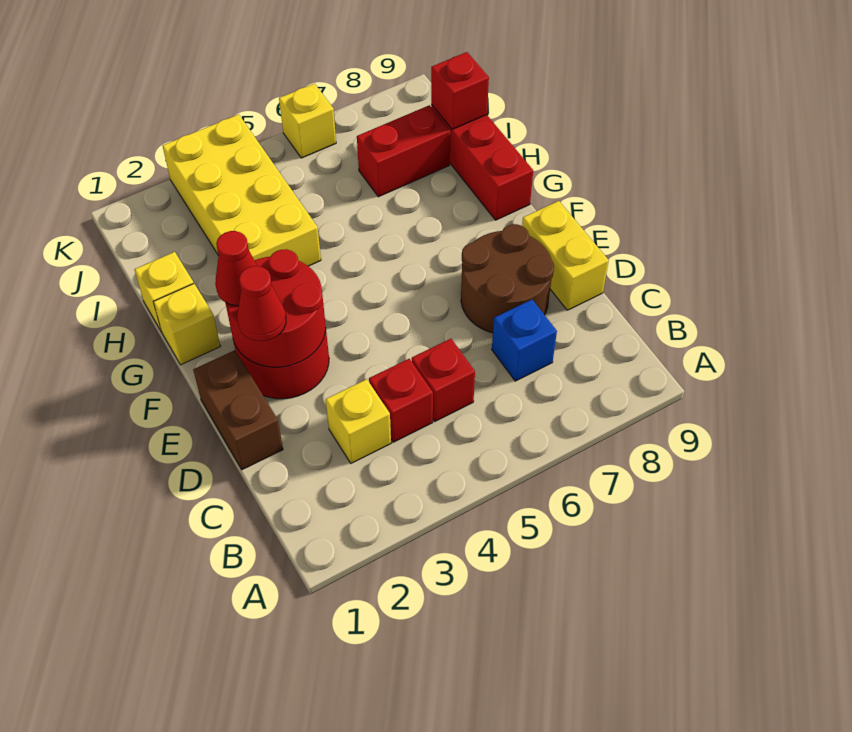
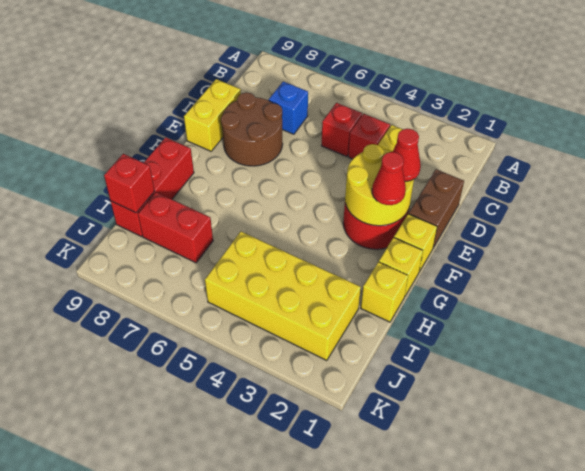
red 2x2 round brick [225,249,326,367] -> yellow 2x2 round brick [345,144,414,226]
yellow 2x4 brick [163,114,321,266] -> yellow 2x4 brick turned to [205,232,361,360]
yellow 1x1 brick [279,84,336,158] -> yellow 1x1 brick moved to [394,214,437,272]

